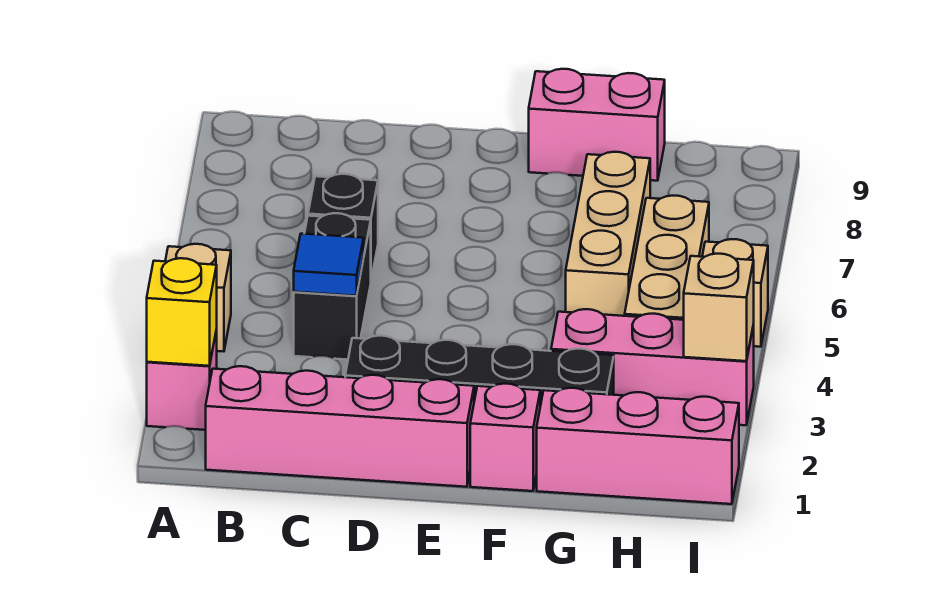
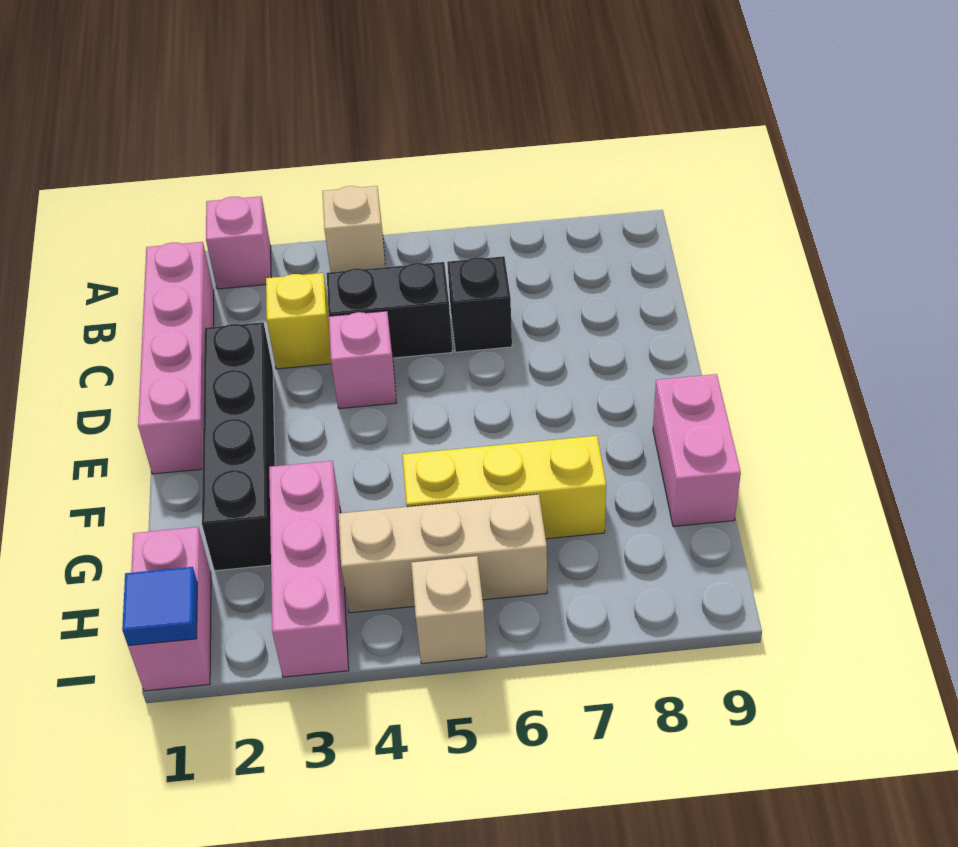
yellow 1x1 brick [147,258,217,366] -> yellow 1x1 brick moved to [266,273,331,369]
blue 1x1 tile [294,234,364,296] -> blue 1x1 tile moved to [122,567,197,646]
pink 1x1 brick [470,384,540,491] -> pink 1x1 brick moved to [329,311,396,409]
pink 1x3 brick [537,388,739,504] -> pink 1x2 brick [128,527,211,691]
tan 1x3 brick [566,152,650,316] -> yellow 1x3 brick [402,436,606,539]
tan 1x1 brick [684,254,754,361] -> none

